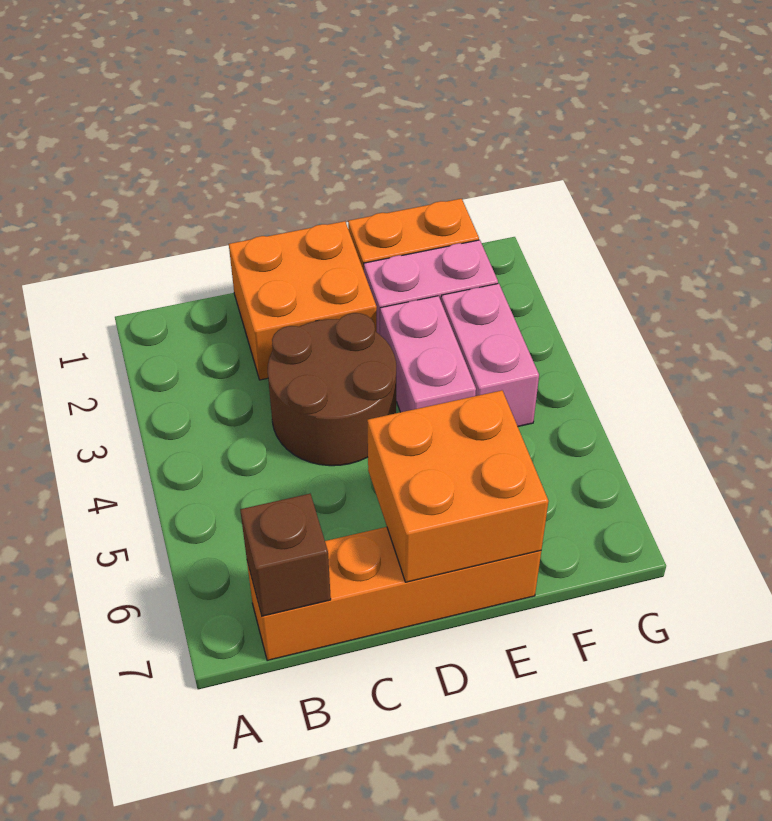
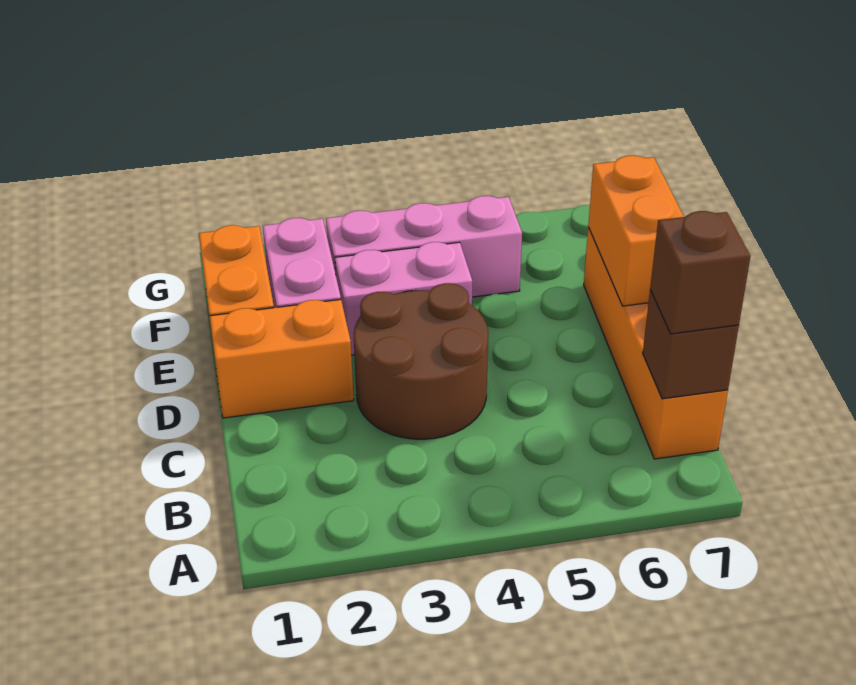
none -> brown 1x1 brick [650,211,751,334]
orange 2x2 brick [229,221,377,380] -> orange 1x2 brick [210,299,354,418]
orange 2x2 brick [367,390,549,582] -> orange 1x2 brick [588,156,684,306]
pink 1x2 brick [441,284,539,426] -> pink 1x3 brick [326,196,522,297]

